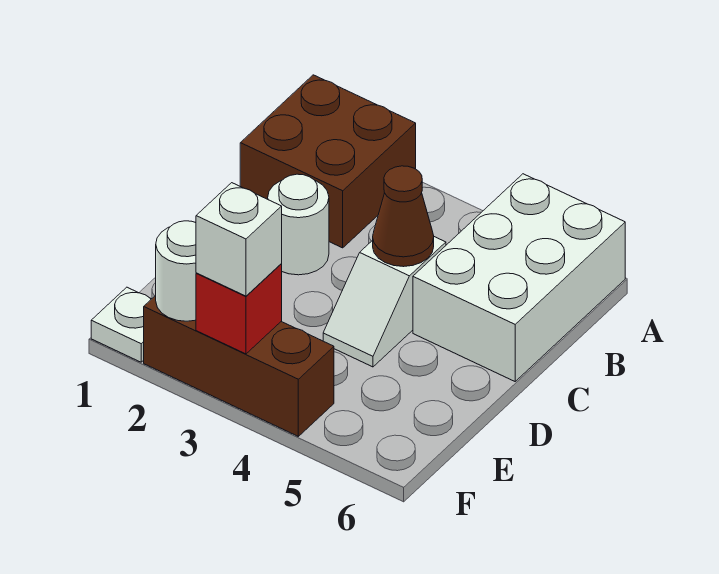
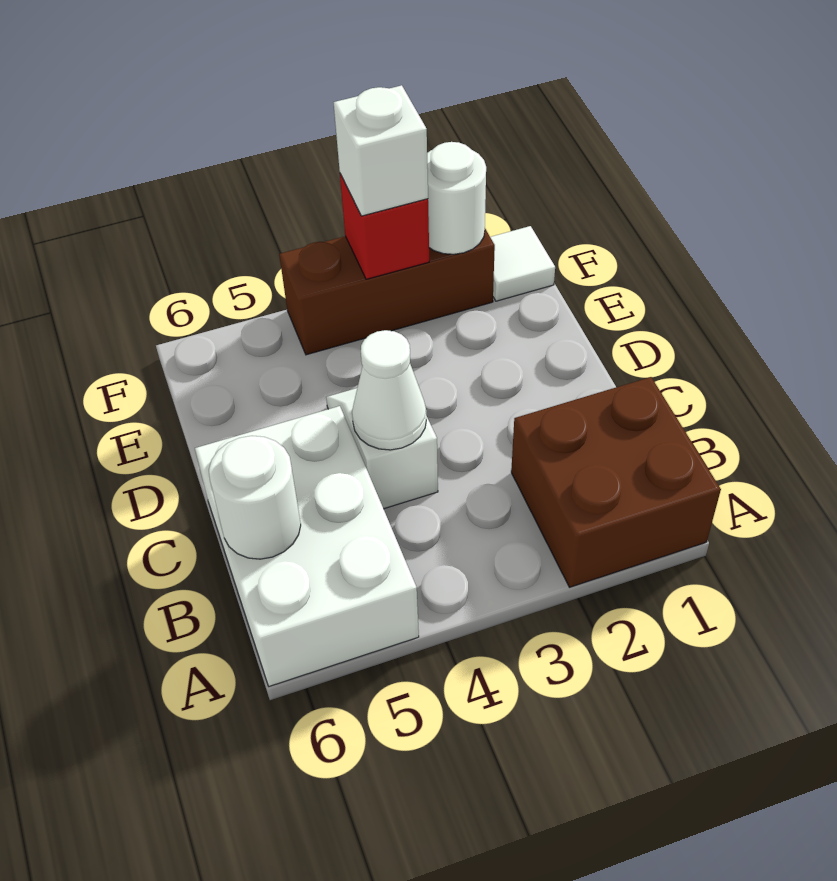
white 1x1 round brick [268,174,329,275] -> white 1x1 round brick moved to [209,436,301,559]
brown 1x1 cone [373,166,434,267] -> white 1x1 cone [352,330,426,450]
white 1x1 plate [91,287,151,362] -> white 1x1 tile [490,226,555,301]

